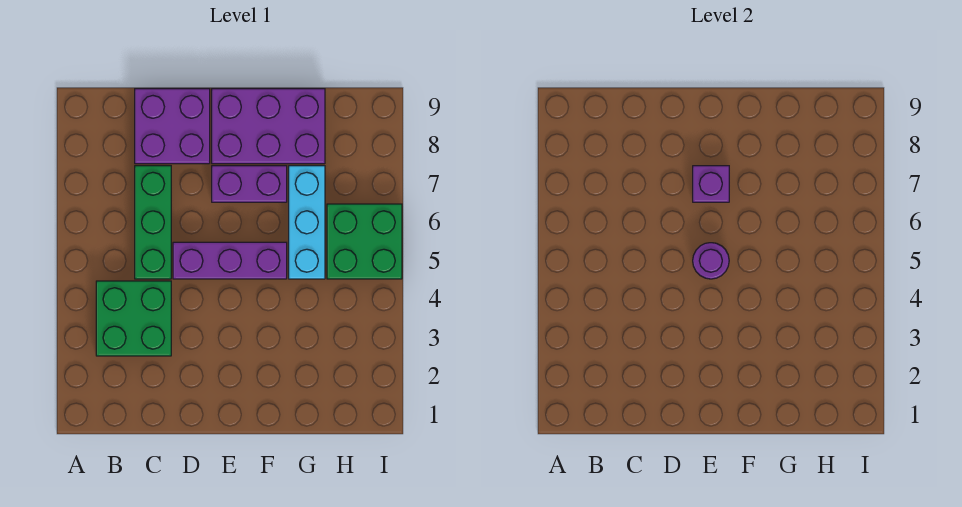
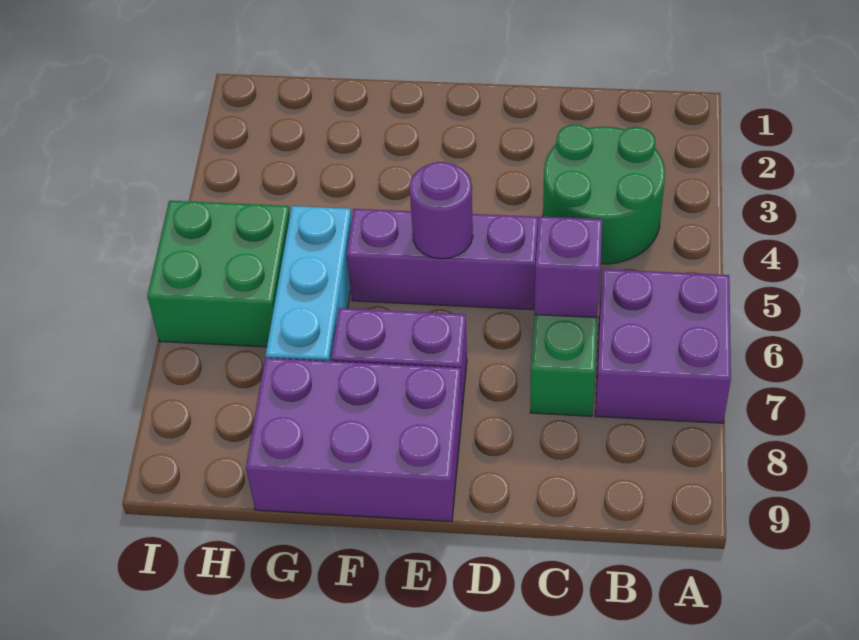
green 2x2 brick [96,281,171,356] -> green 2x2 round brick [543,125,665,264]
purple 2x2 brick [135,89,210,164] -> purple 2x2 brick moved to [595,269,731,423]
purple 1x1 brick [693,166,729,202] -> purple 1x1 brick moved to [534,216,602,318]

